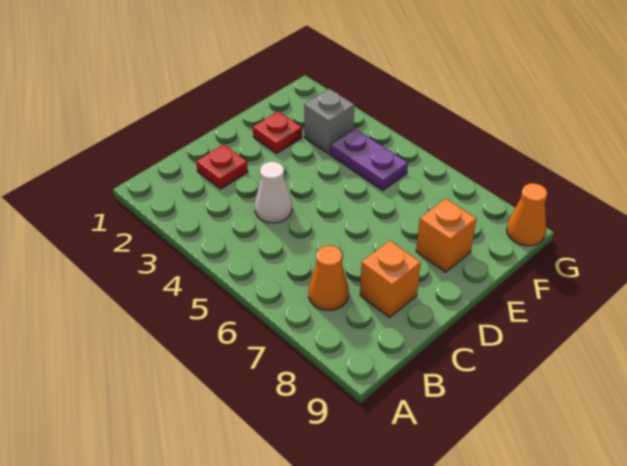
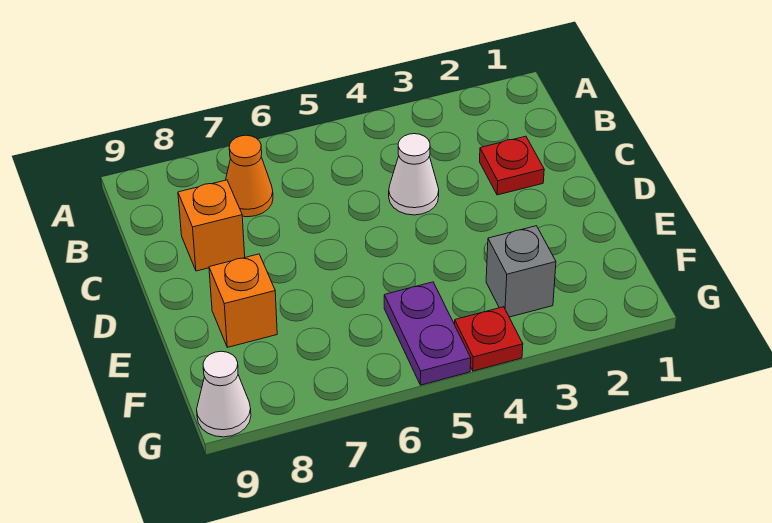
red 1x1 plate [253,111,302,153] -> red 1x1 plate moved to [455,307,523,371]
purple 1x2 plate [330,128,408,190] -> purple 1x2 plate turned to [384,282,471,385]
orange 1x1 cone [507,183,547,246] -> white 1x1 cone [197,351,251,437]

